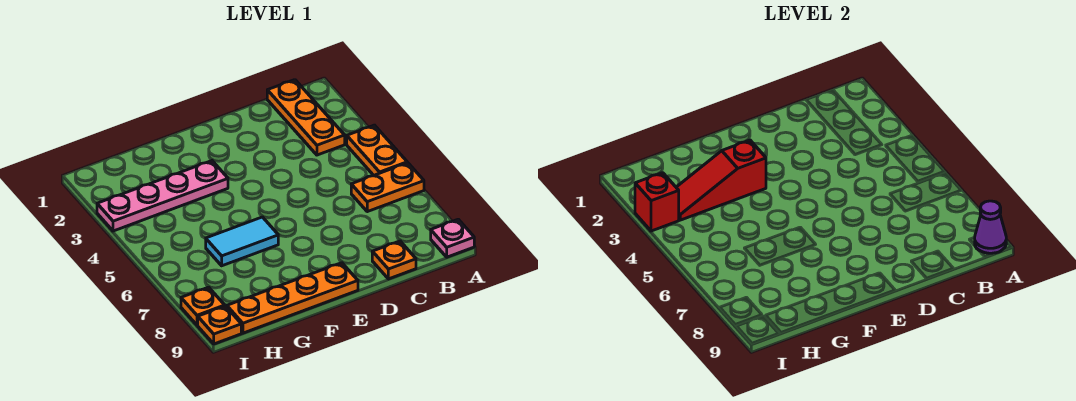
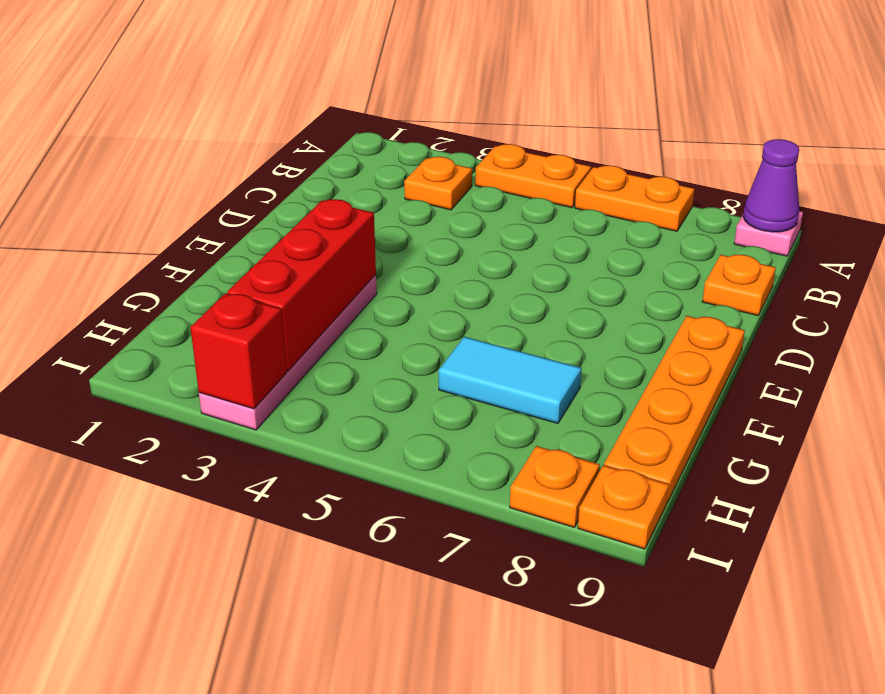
orange 1x2 plate [351,163,424,212] -> orange 1x2 plate turned to [575,165,694,231]
orange 1x3 plate [267,80,345,155] -> orange 1x1 plate [404,157,472,210]
red 1x3 slope [676,140,766,220] -> red 1x3 brick [227,199,376,371]
cyan 1x2 tile [206,217,278,266] -> cyan 1x2 tile turned to [439,337,582,423]

